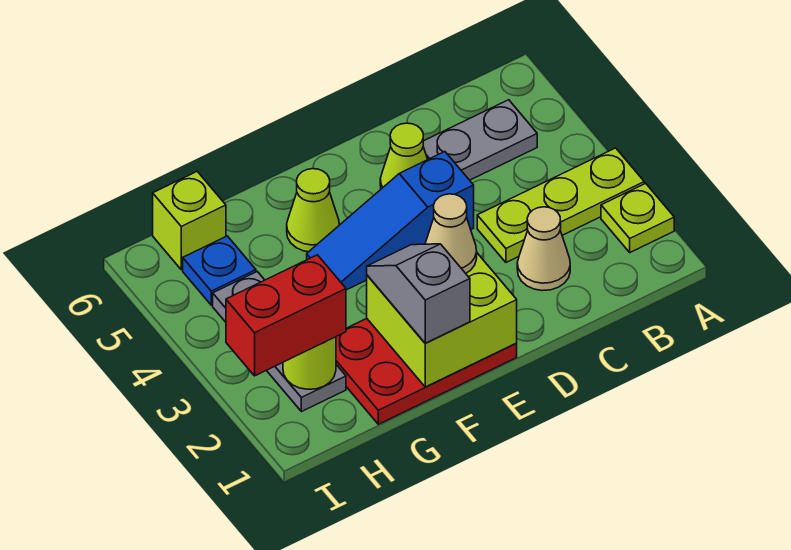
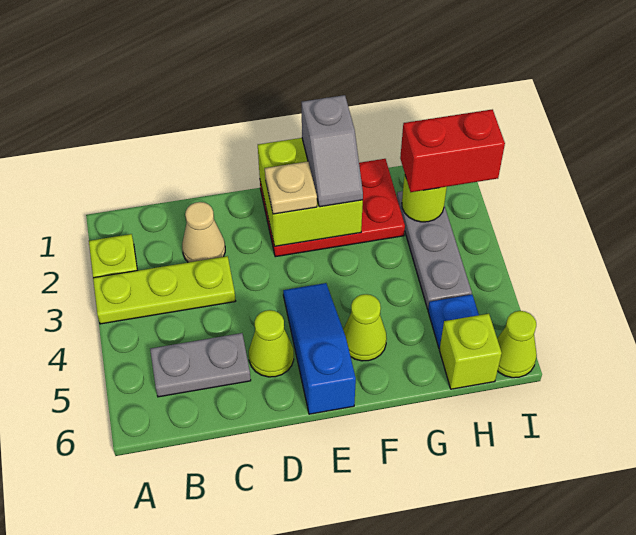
blue 1x3 slope [307,152,474,290] -> blue 1x3 slope turned to [283,283,356,414]
tan 1x1 cone [425,194,477,273] -> tan 1x1 plate [265,162,317,214]
none -> lime 1x1 cone [497,311,537,378]

